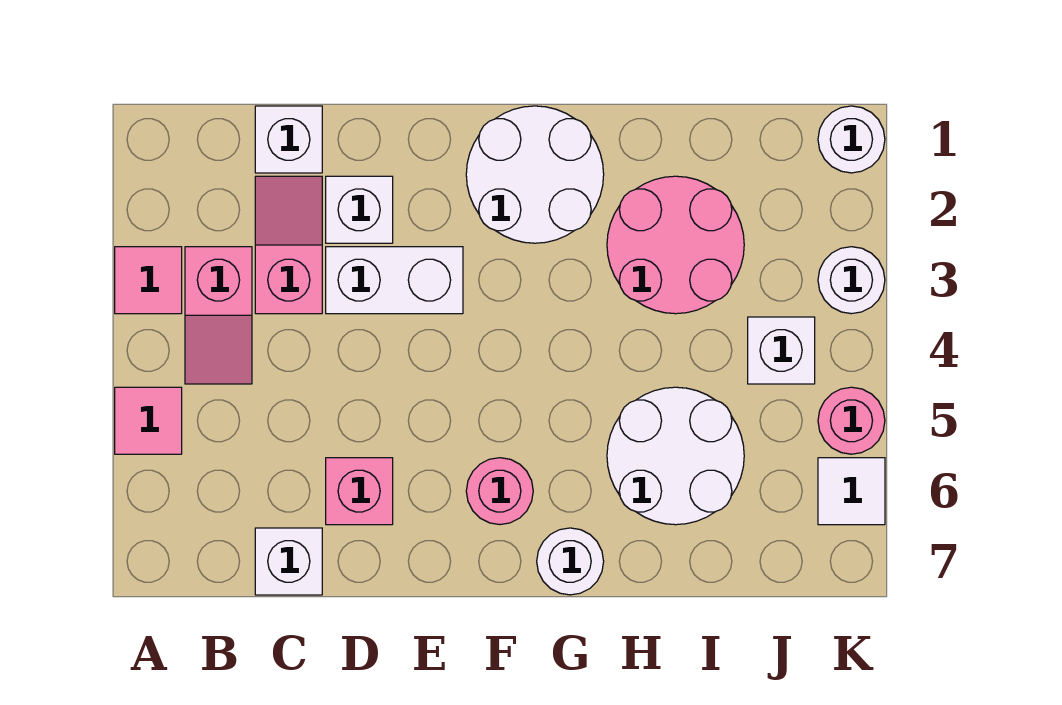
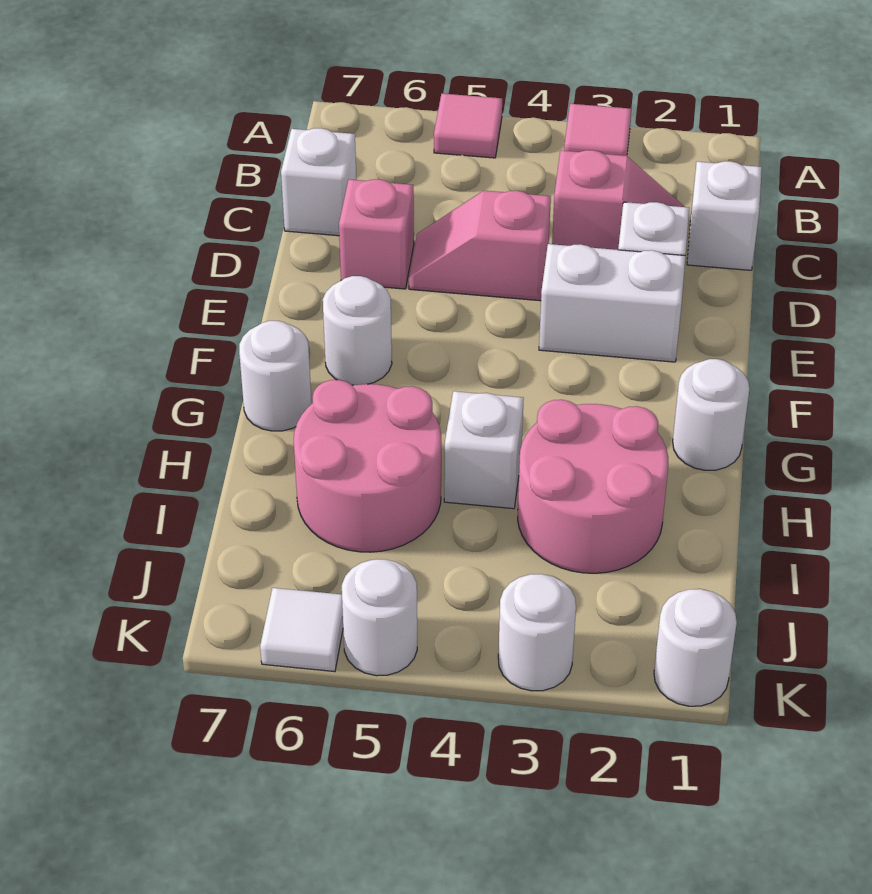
pink 1x2 slope [185,247,252,384] -> pink 1x2 slope moved to [409,191,551,301]
white 1x2 brick [326,247,463,314] -> white 1x2 brick turned to [539,244,685,362]
white 2x2 round brick [466,106,604,243] -> white 1x1 round brick [673,359,750,470]
pink 1x1 round brick [466,458,533,525] -> white 1x1 round brick [323,276,392,385]
white 2x2 round brick [607,387,744,525] -> pink 2x2 round brick [294,380,441,552]
white 1x1 brick [748,317,815,384] -> white 1x1 brick moved to [444,391,524,509]
pink 1x1 round brick [818,387,885,454] -> white 1x1 round brick [342,559,417,676]

